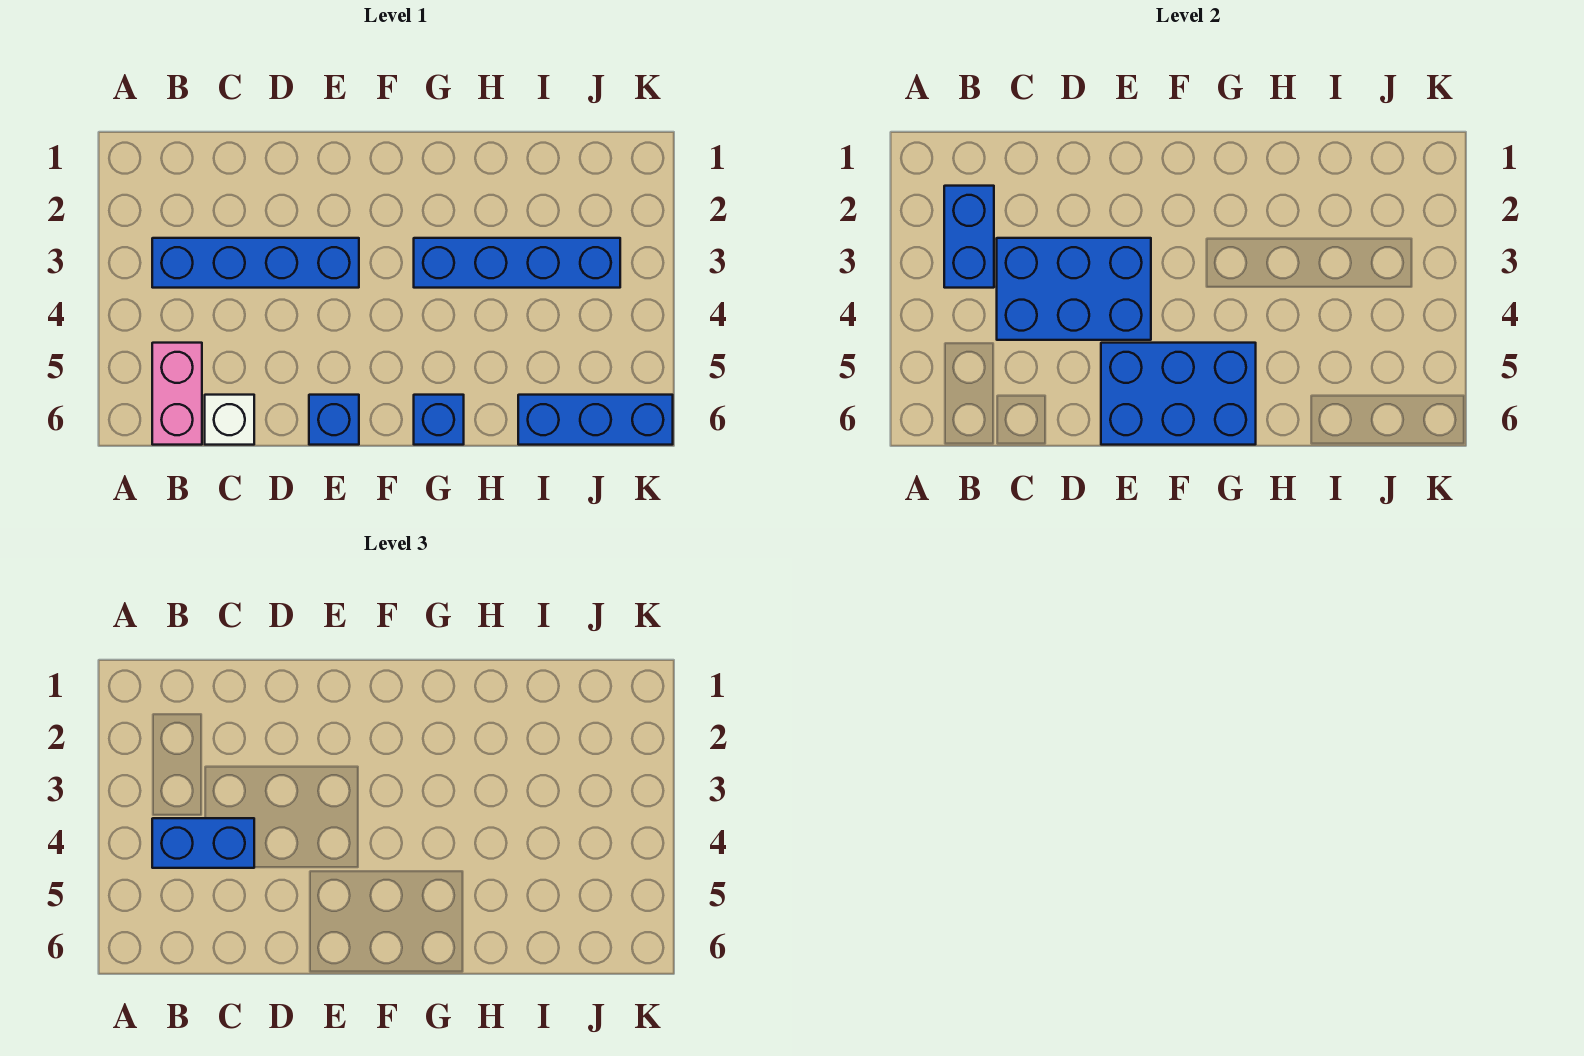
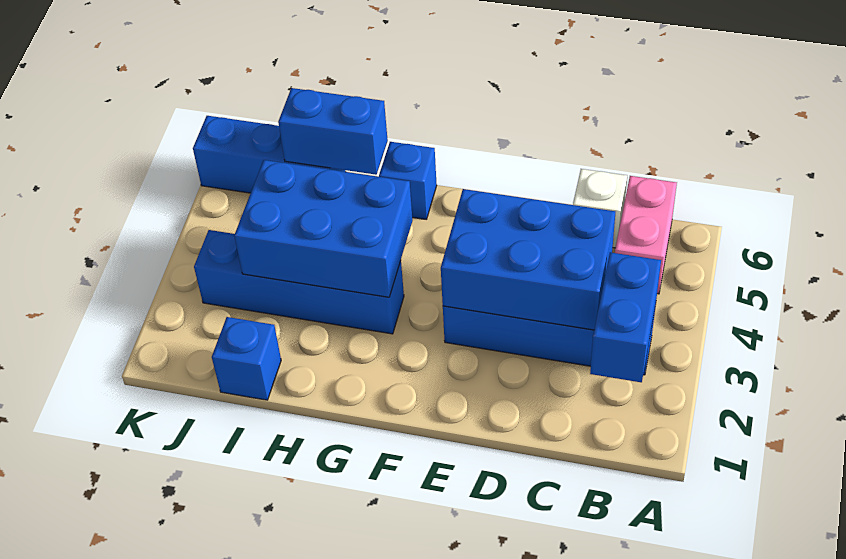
blue 1x2 brick [152,818,254,868] -> blue 1x2 brick moved to [278,88,388,175]
blue 2x3 brick [1101,343,1256,445] -> blue 2x3 brick moved to [234,160,413,297]
blue 1x1 brick [309,395,359,445] -> blue 1x1 brick moved to [212,317,281,400]

